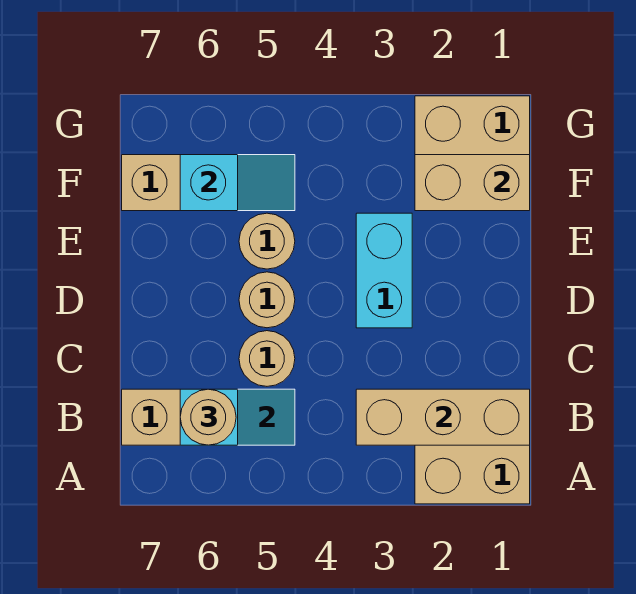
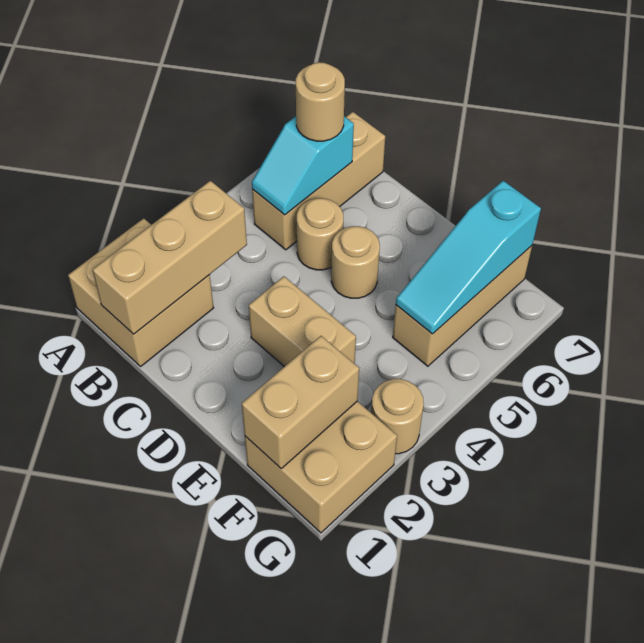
cyan 1x2 brick [356,213,412,328] -> tan 1x2 brick [249,277,356,367]
tan 1x1 round brick [239,213,295,269] -> tan 1x1 round brick moved to [371,379,424,454]
cyan 1x2 slope [180,155,295,211] -> cyan 1x3 slope [396,181,541,334]

